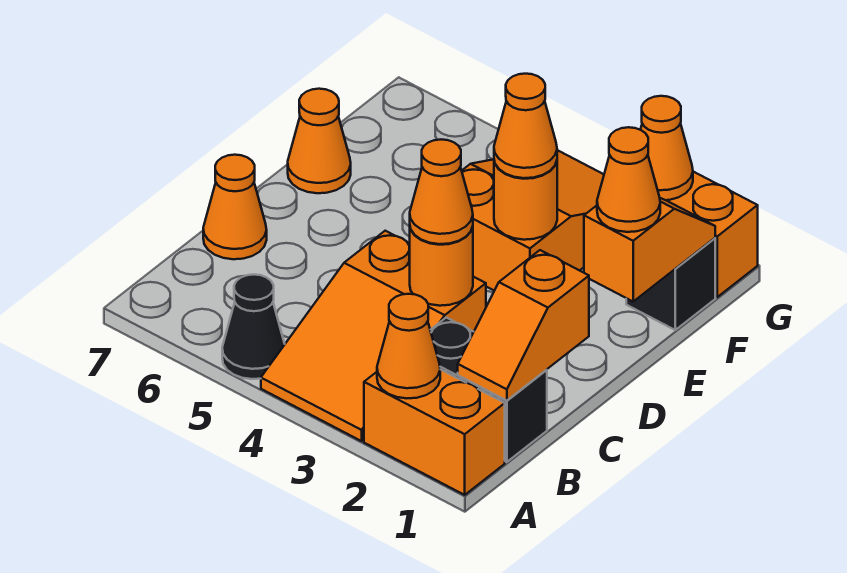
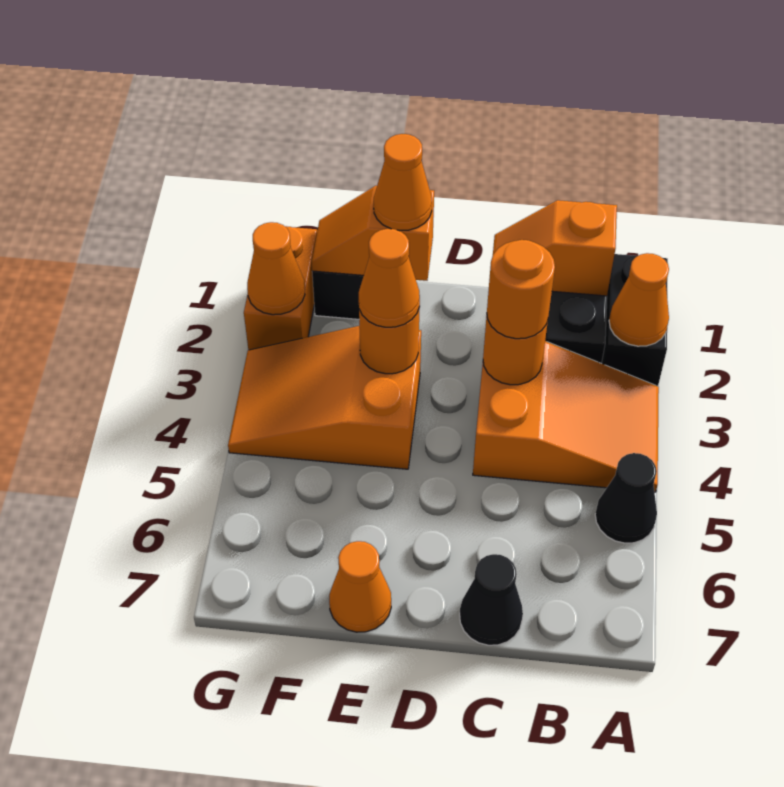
orange 1x2 brick [364,369,505,495] -> black 1x2 brick [602,254,668,386]
orange 1x2 slope [458,250,589,401] -> orange 1x2 slope turned to [493,200,617,296]
orange 1x1 cone [410,140,473,244] -> orange 1x1 round brick [487,240,555,339]
orange 1x1 cone [203,155,267,259] -> black 1x1 cone [460,554,523,645]

